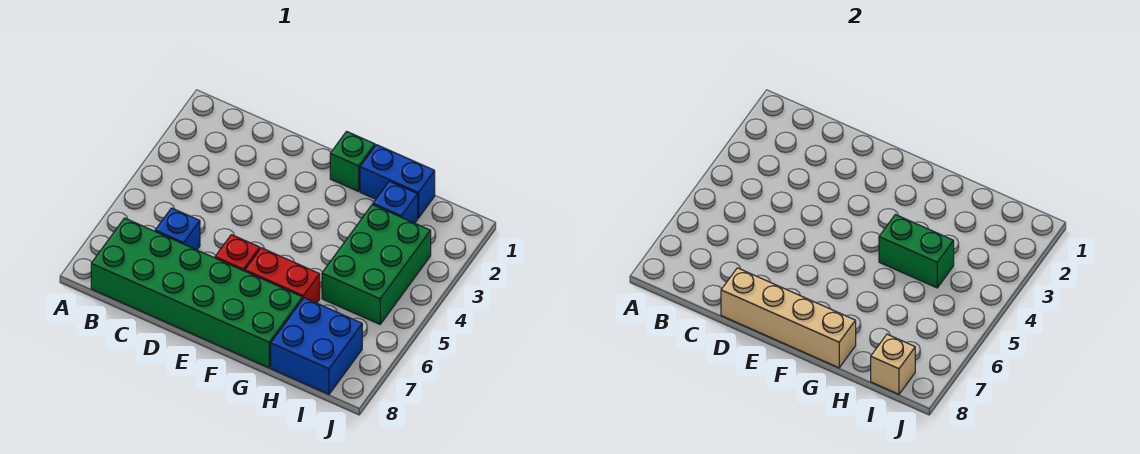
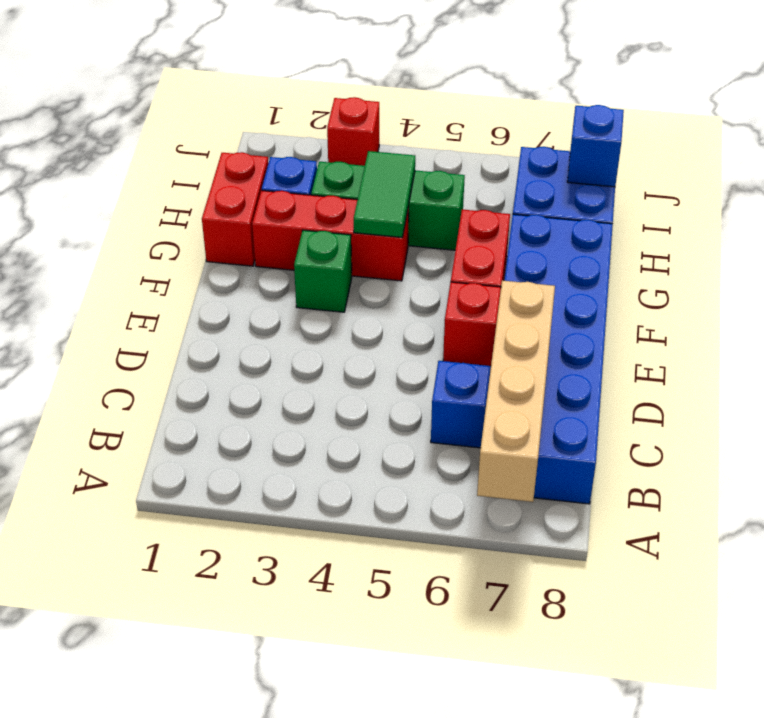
green 2x6 brick [91,218,303,368] -> blue 2x6 brick [504,214,613,504]
tan 1x4 brick [721,268,856,368] -> tan 1x4 brick moved to [477,280,555,502]
green 1x1 brick [330,131,375,192] -> green 1x1 brick moved to [294,230,352,312]
blue 1x2 brick [360,145,435,218] -> red 1x2 brick [202,152,268,266]
none -> red 1x3 brick [252,190,409,281]
green 1x2 brick [879,215,954,288] -> green 1x2 tile [354,151,415,238]
green 2x3 brick [322,205,431,324] -> green 1x3 brick [311,162,465,250]
tan 1x1 brick [871,334,915,394] -> blue 1x1 brick [567,105,624,187]
none -> red 1x1 brick [327,97,379,166]

